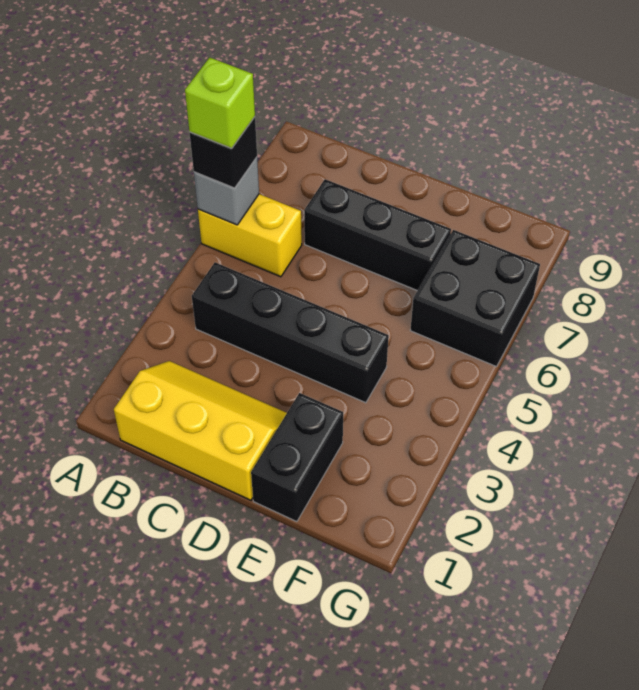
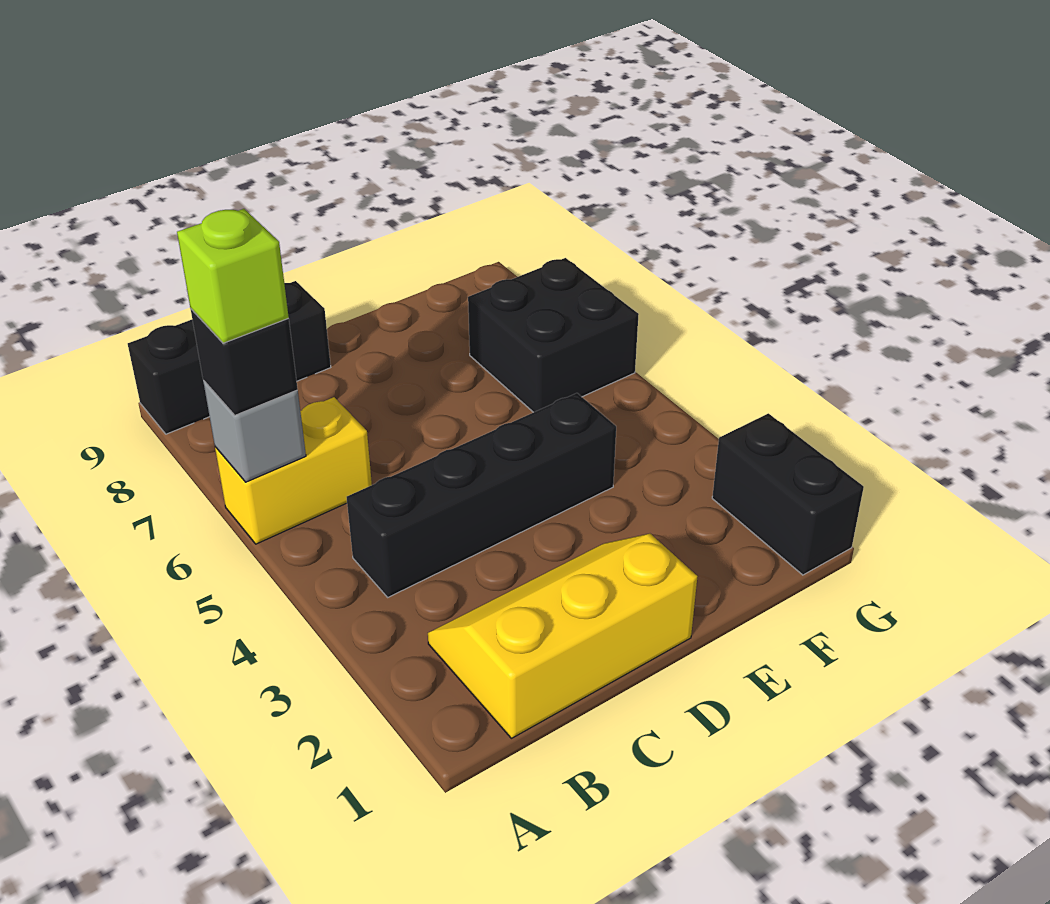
black 1x3 brick [304,179,451,291] -> black 1x3 brick moved to [128,281,331,434]
black 1x2 brick [251,393,343,522] -> black 1x2 brick moved to [712,413,864,575]

